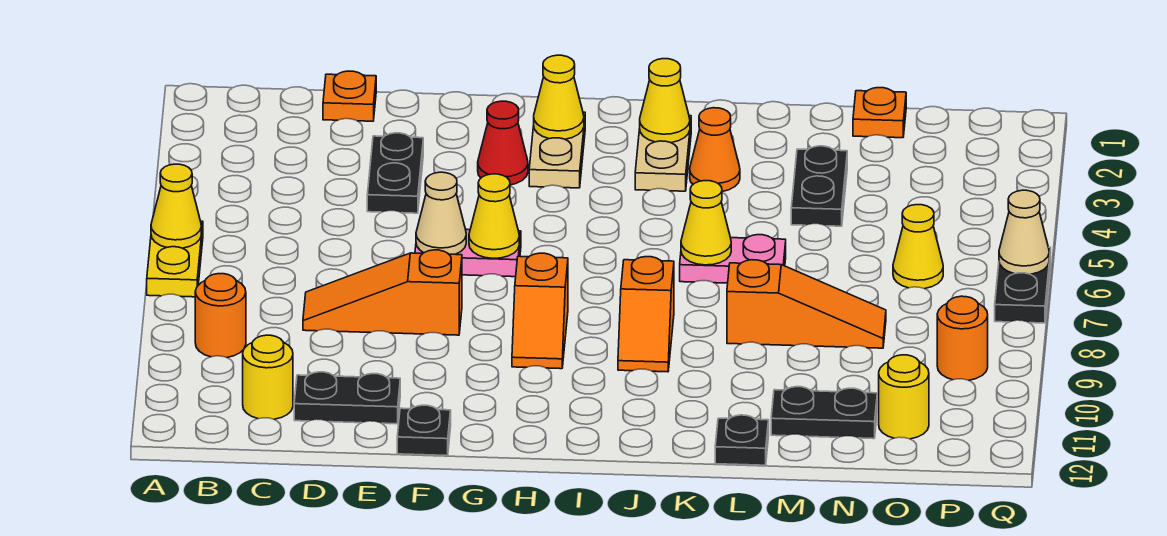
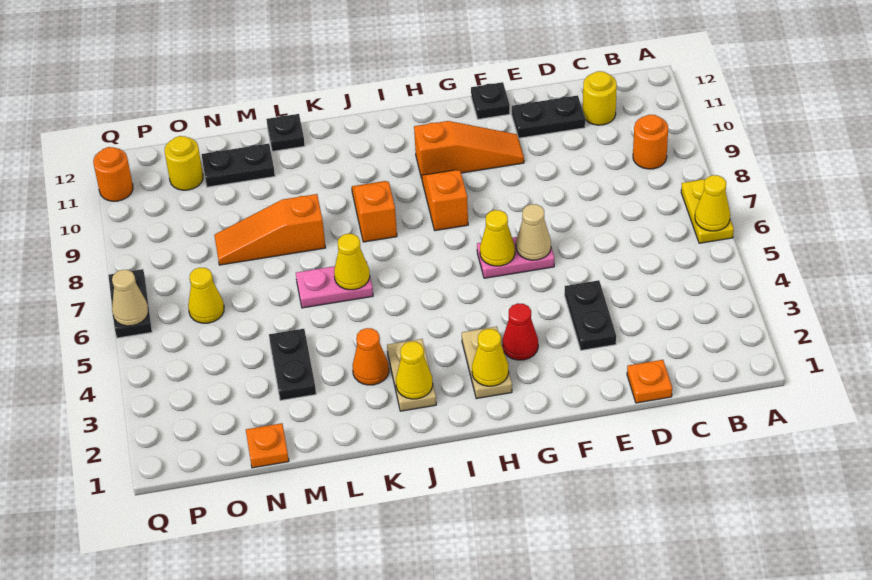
orange 1x3 slope [303,250,462,335] -> orange 1x3 slope moved to [414,121,524,178]
orange 1x1 round brick [937,296,988,380] -> orange 1x1 round brick moved to [93,147,133,201]

